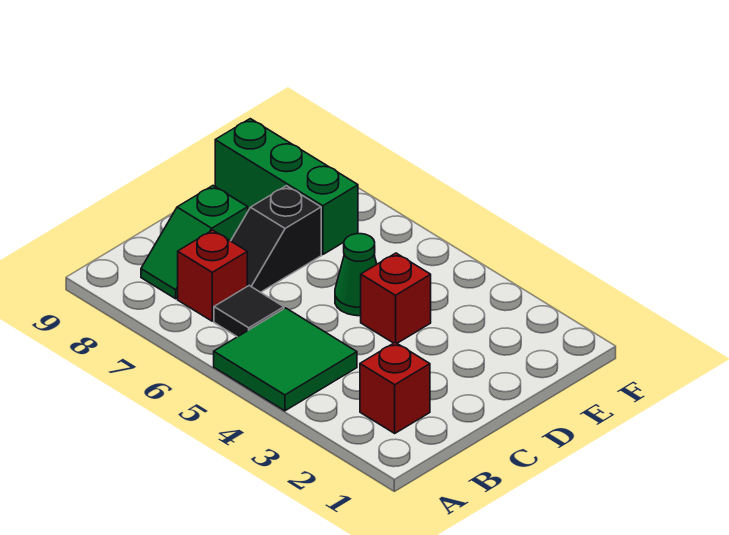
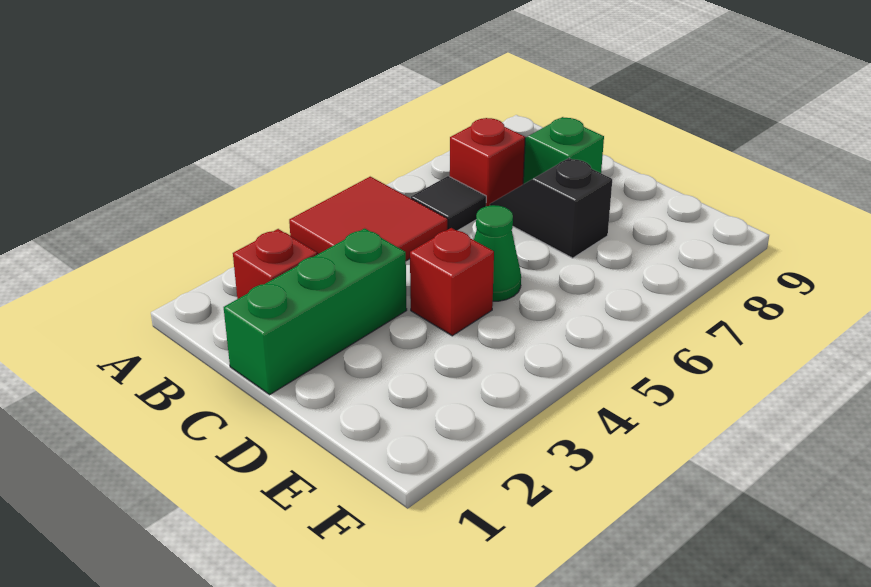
green 2x2 tile [214,308,357,411] -> red 2x2 tile [289,177,447,261]
green 1x3 brick [215,119,358,255] -> green 1x3 brick moved to [224,228,407,395]

